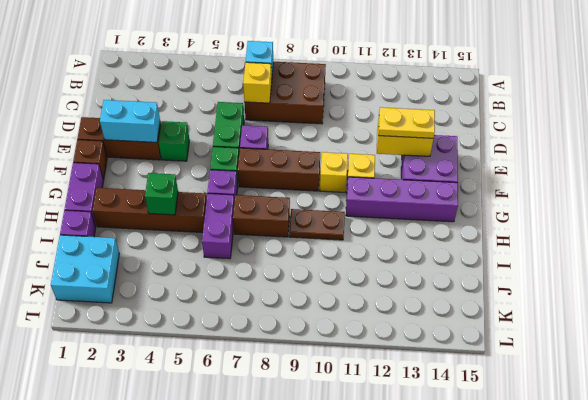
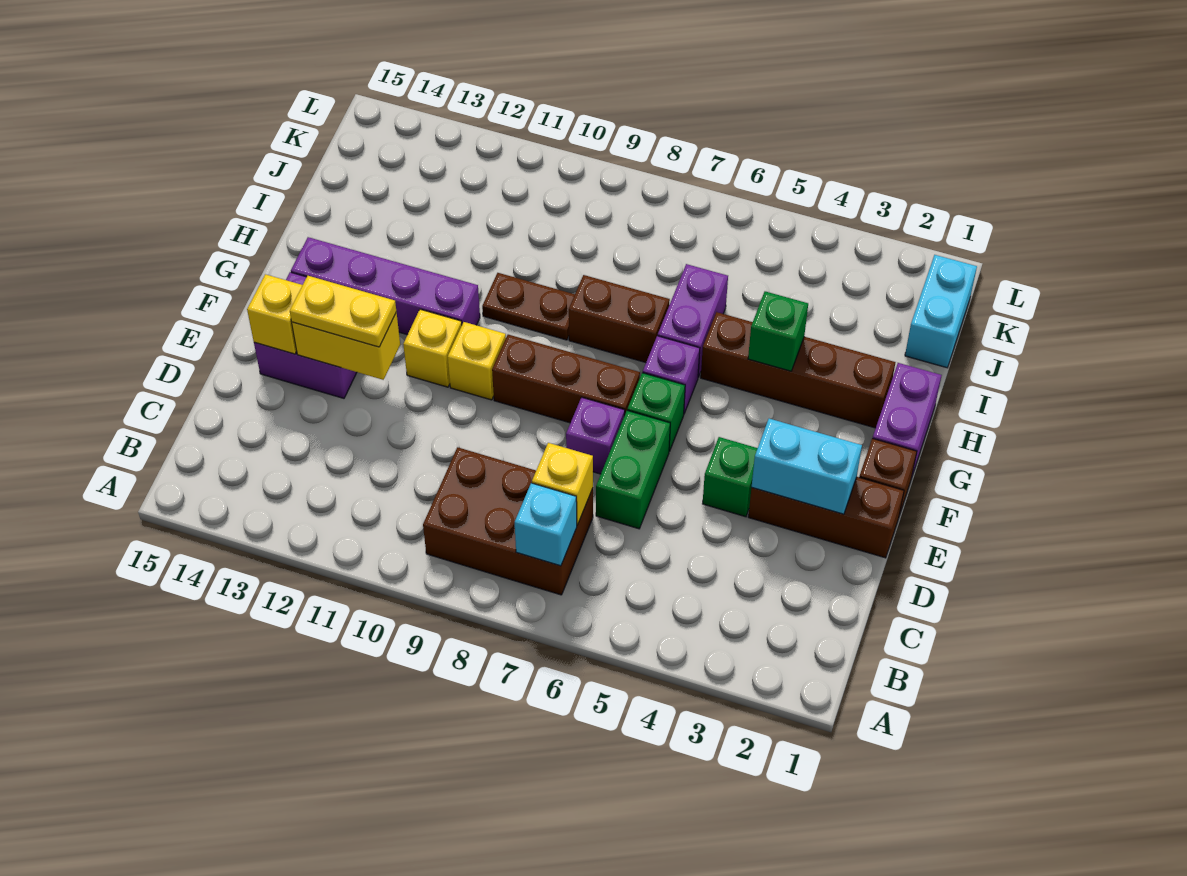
none -> yellow 1x1 brick [247,274,302,354]
purple 1x1 brick [60,210,96,237] -> none
cyan 2x2 brick [51,235,119,303] -> cyan 1x2 brick [905,255,977,368]

